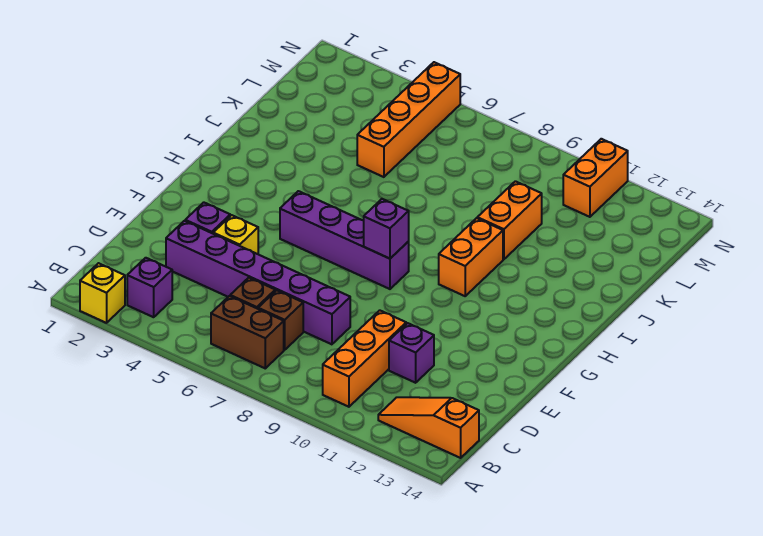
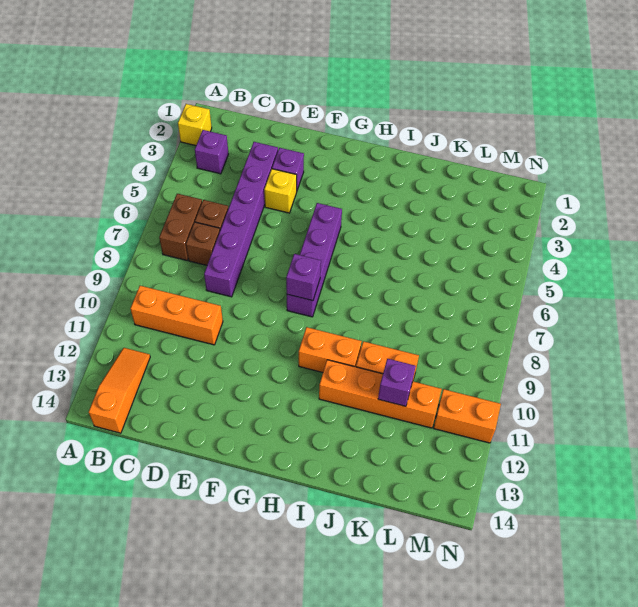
purple 1x1 brick [389,323,434,383] -> purple 1x1 brick moved to [378,359,416,406]
orange 1x4 brick [357,62,460,177] -> orange 1x4 brick moved to [319,360,442,428]

